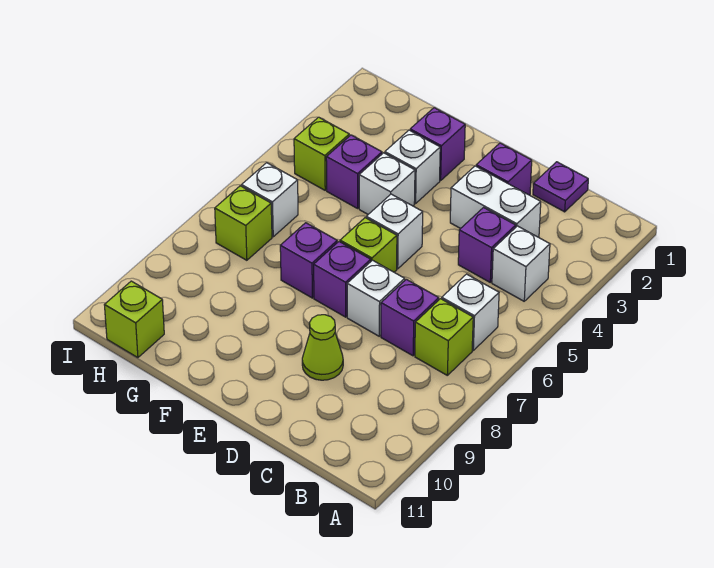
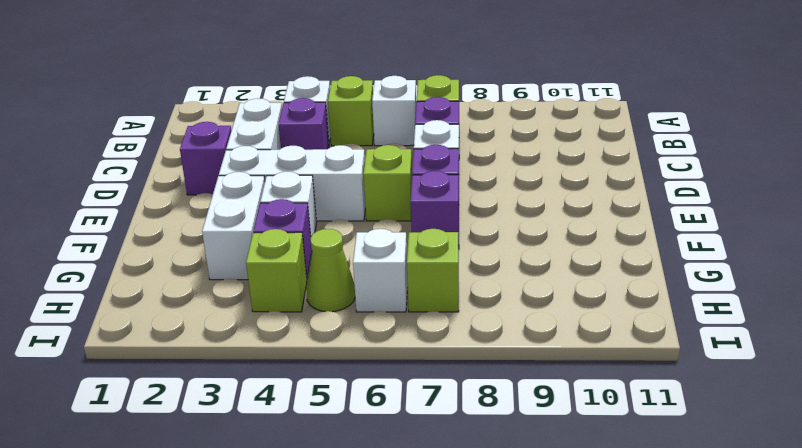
purple 1x1 plate [533,162,588,212] -> none
lime 1x1 cone [302,315,343,380] -> lime 1x1 cone moved to [306,229,355,312]
white 1x1 brick [366,194,423,269] -> white 1x3 brick [219,145,365,221]
purple 1x1 brick [410,108,465,181] -> none
white 1x1 brick [385,130,440,203] -> white 1x2 brick [202,172,265,280]
lime 1x1 brick [105,281,164,358] -> lime 1x1 brick moved to [328,76,374,146]

